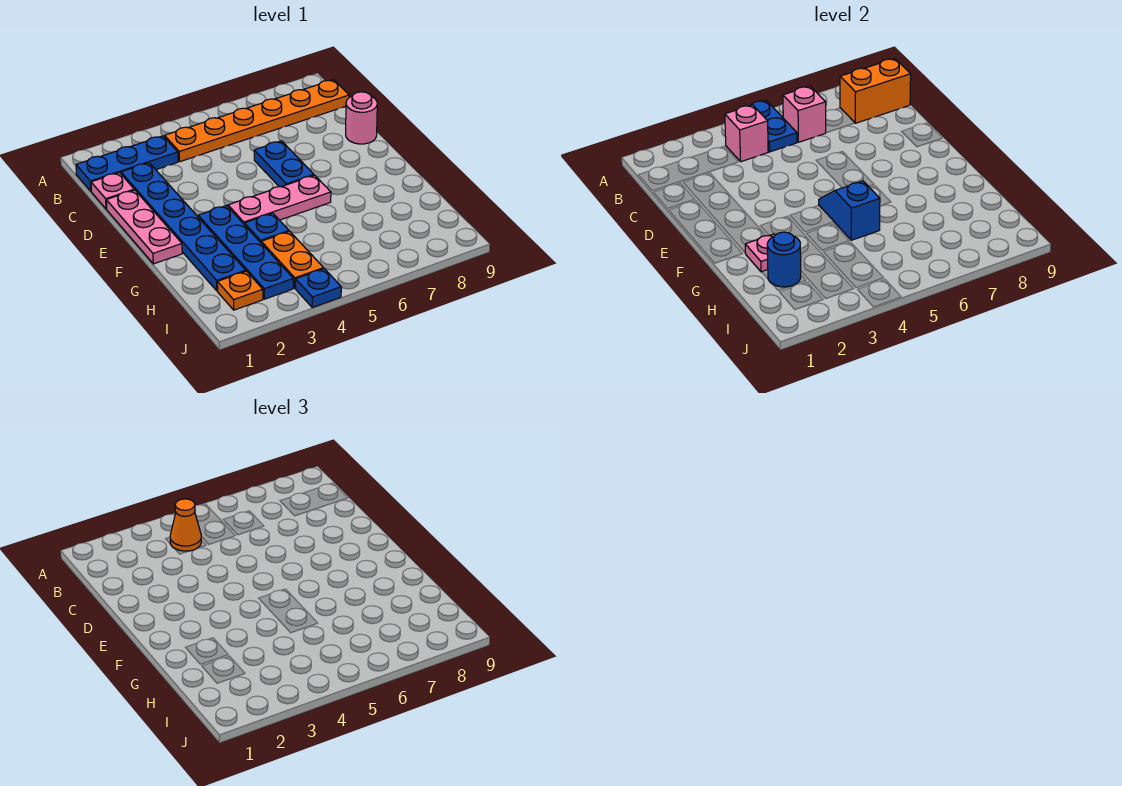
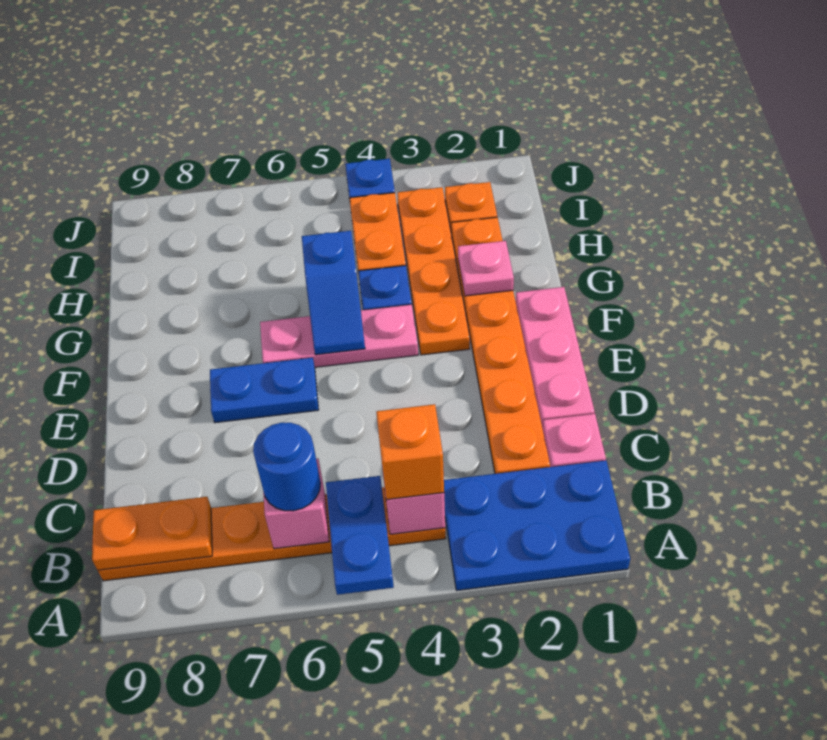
blue 1x3 plate [76,136,178,191] -> blue 2x3 plate [444,460,630,590]
orange 1x1 cone [170,499,201,551] -> orange 1x1 brick [376,404,444,500]
orange 1x2 brick [840,59,911,123] -> orange 1x2 plate [92,497,212,570]
blue 1x6 plate [121,163,246,291] -> orange 1x6 plate [451,217,550,474]
blue 1x2 plate [254,141,314,187] -> blue 1x2 plate turned to [210,358,319,423]
pink 1x1 round brick [346,92,377,144] -> none
blue 1x4 plate [198,205,293,299] -> orange 1x4 plate [397,187,470,355]
blue 1x1 round brick [767,232,801,287] -> blue 1x1 round brick moved to [253,423,320,511]

